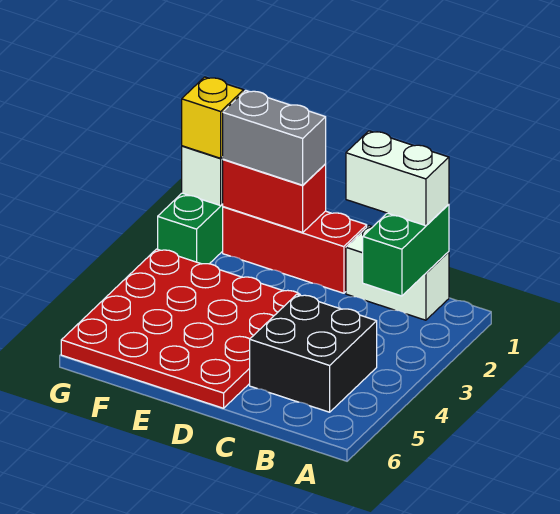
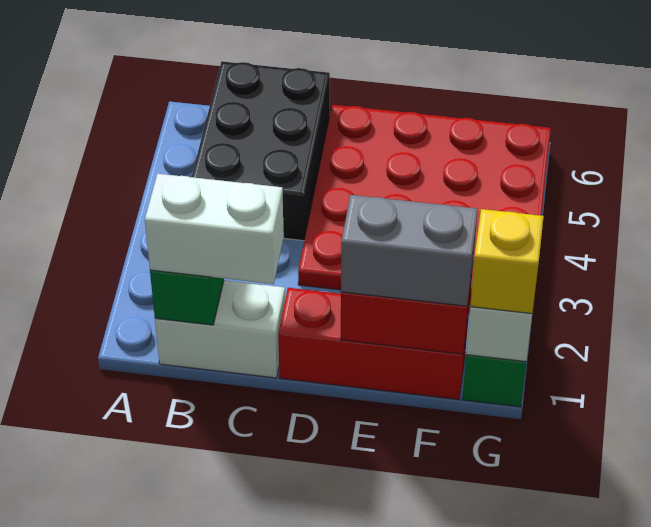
black 2x2 brick [250,294,377,412] -> black 2x3 brick [192,61,330,241]

